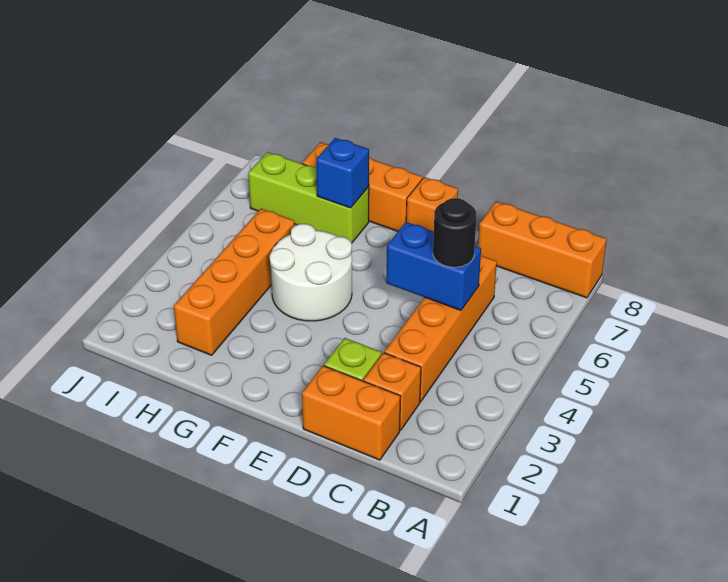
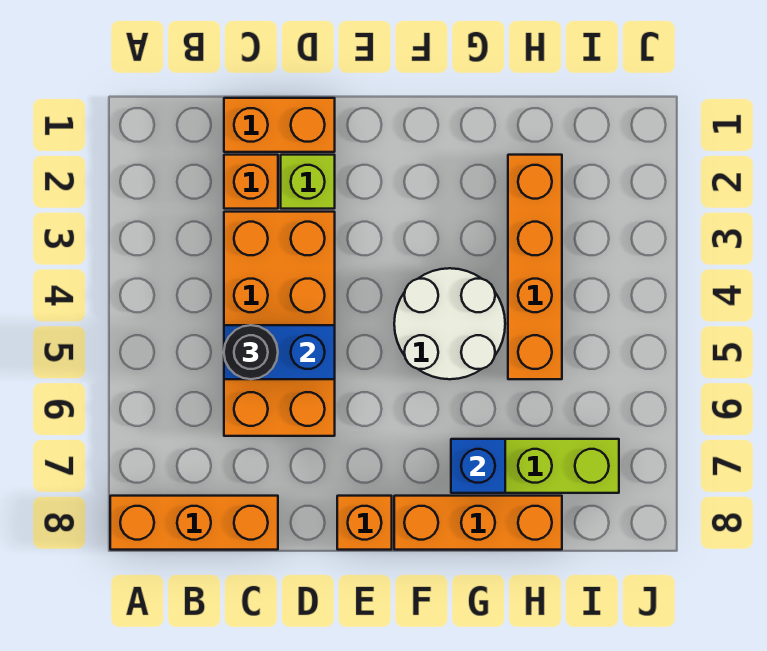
orange 1x4 brick [384,256,497,402] -> orange 2x4 brick [224,212,335,436]

